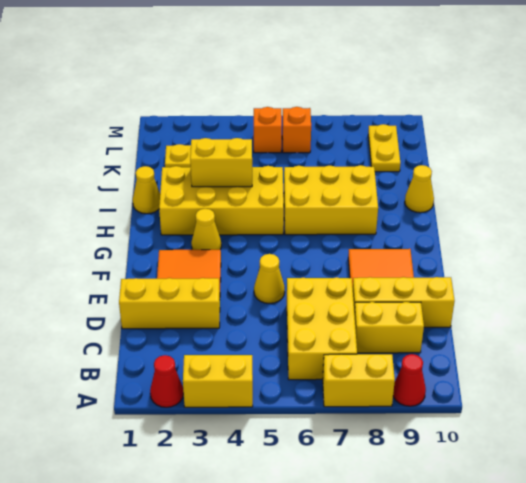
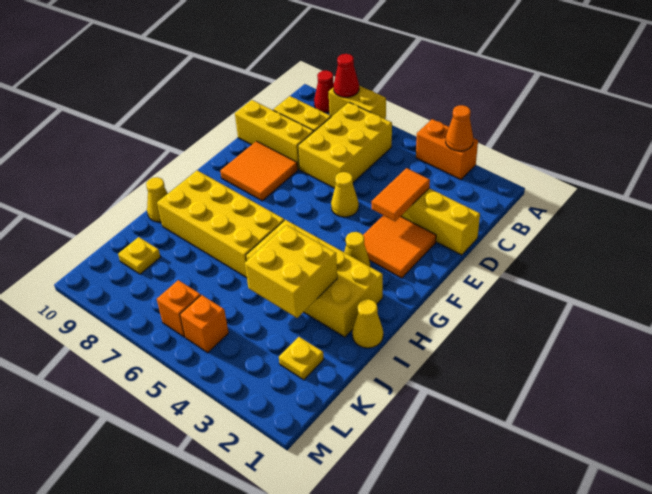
red 1x1 cone [150,355,183,407] -> red 1x1 cone moved to [333,54,359,97]
yellow 1x2 brick [183,355,253,407] -> orange 1x2 brick [416,119,478,180]
none -> orange 1x1 cone [446,105,473,151]
none -> orange 1x2 tile [372,168,430,221]
yellow 2x3 brick [284,165,378,235] -> yellow 2x4 brick [157,170,284,278]
yellow 1x2 brick [190,138,252,187] -> yellow 2x2 brick [245,225,337,318]
yellow 1x2 plate [368,124,400,172] -> yellow 1x1 plate [118,237,160,274]

